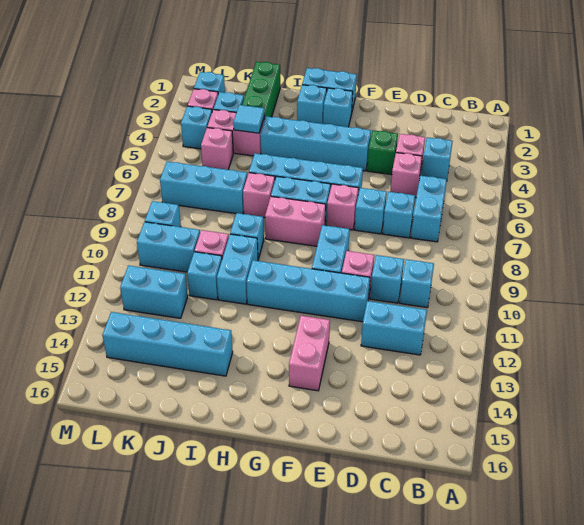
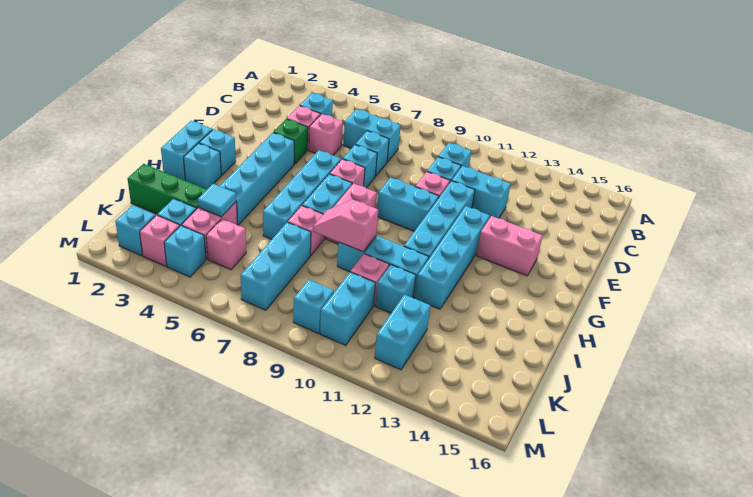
cyan 1x2 brick [361,301,427,355] -> cyan 1x2 brick turned to [452,166,511,218]
none -> pink 1x2 slope [313,200,378,252]
cyan 1x4 brick [103,312,233,376] -> cyan 1x4 brick moved to [415,206,490,309]

